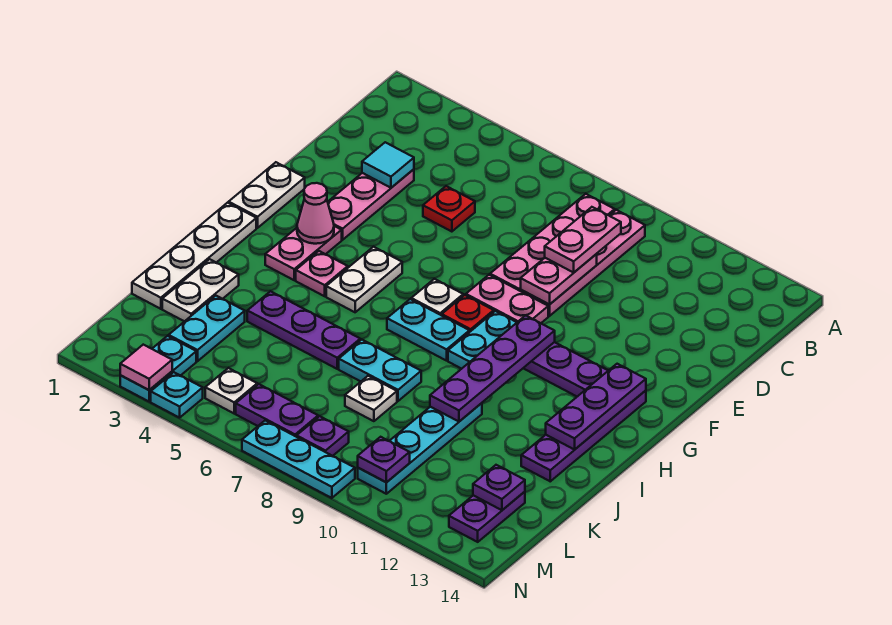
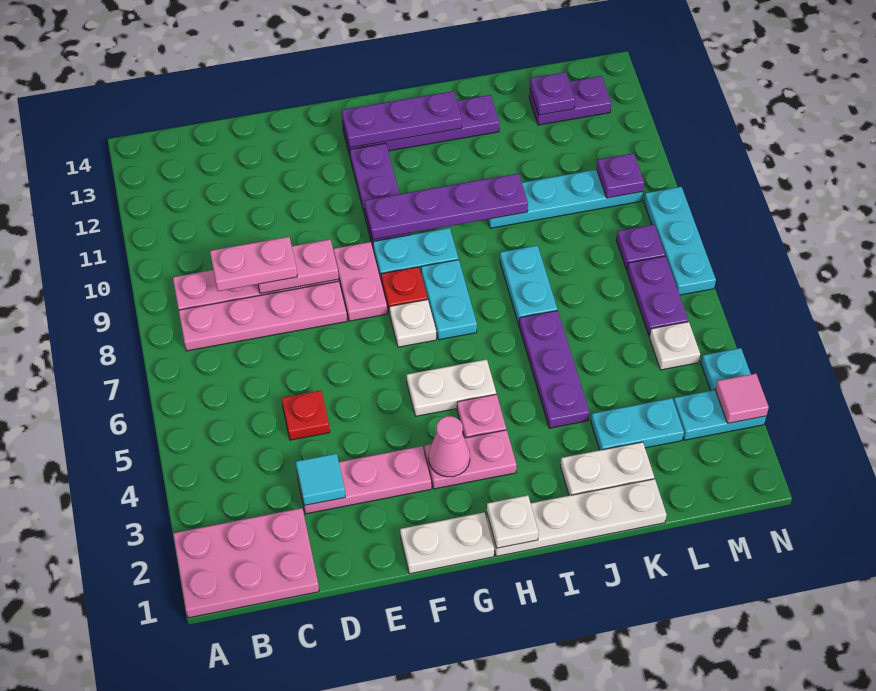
none -> pink 2x3 plate [173,508,319,618]
white 1x1 plate [345,376,397,421] -> white 1x1 plate moved to [487,495,539,548]

